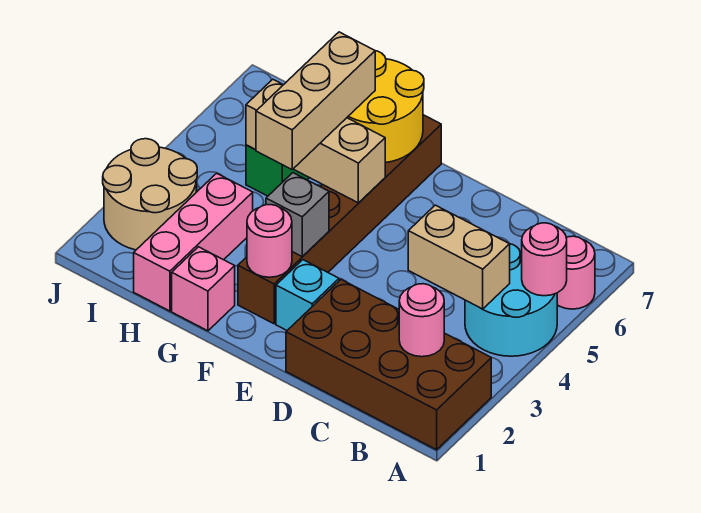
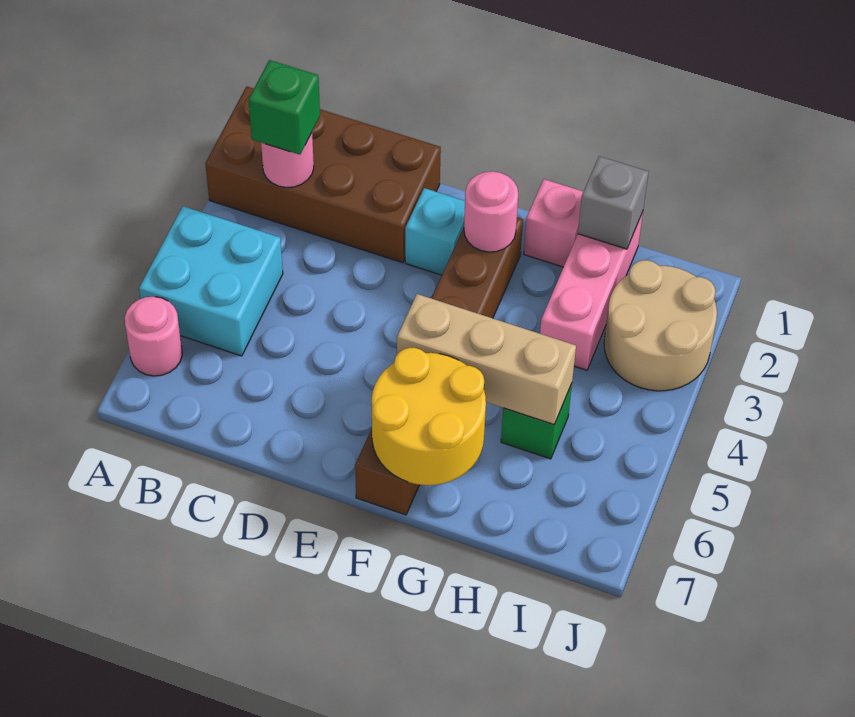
cyan 2x2 round brick [465,244,557,356] -> cyan 2x2 brick [139,206,283,356]
pink 1x1 round brick [522,223,567,296] -> none
none -> green 1x1 brick [249,60,320,155]
tan 1x2 brick [408,205,510,309] -> none
grey 1x1 brick [266,173,329,257] -> grey 1x1 brick moved to [578,156,649,249]
tan 1x3 brick [256,32,375,169] -> none

